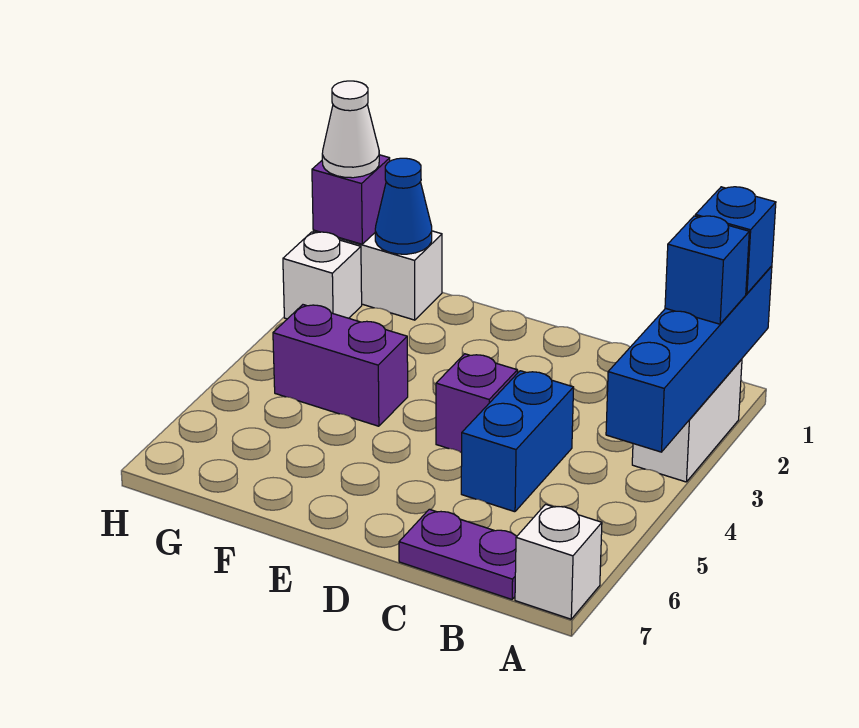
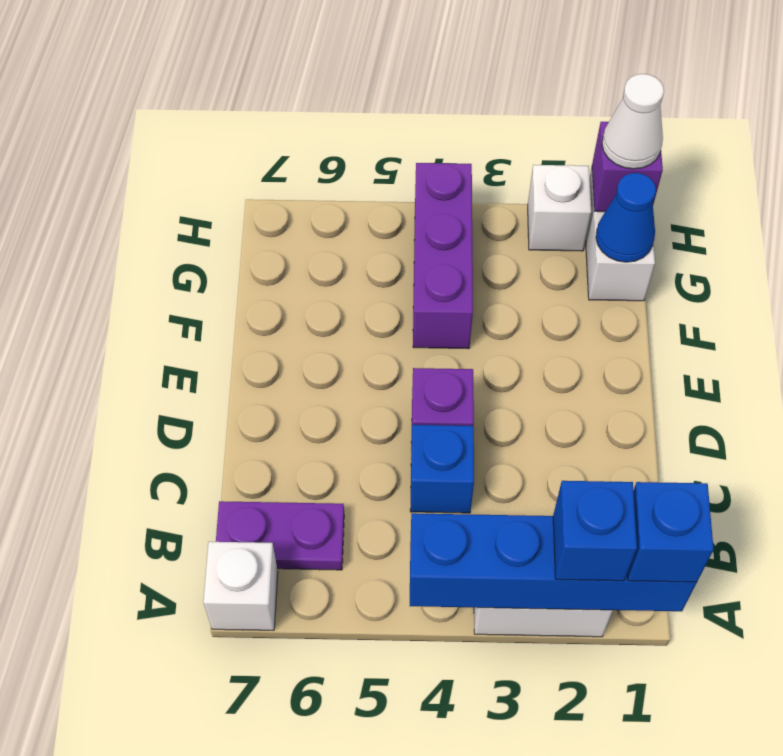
purple 1x2 plate [399,509,517,599] -> purple 1x2 plate turned to [216,501,344,570]
blue 1x2 brick [461,371,574,512] -> blue 1x1 brick [410,425,474,513]
purple 1x2 brick [273,305,408,426] -> purple 1x3 brick [413,163,473,349]

